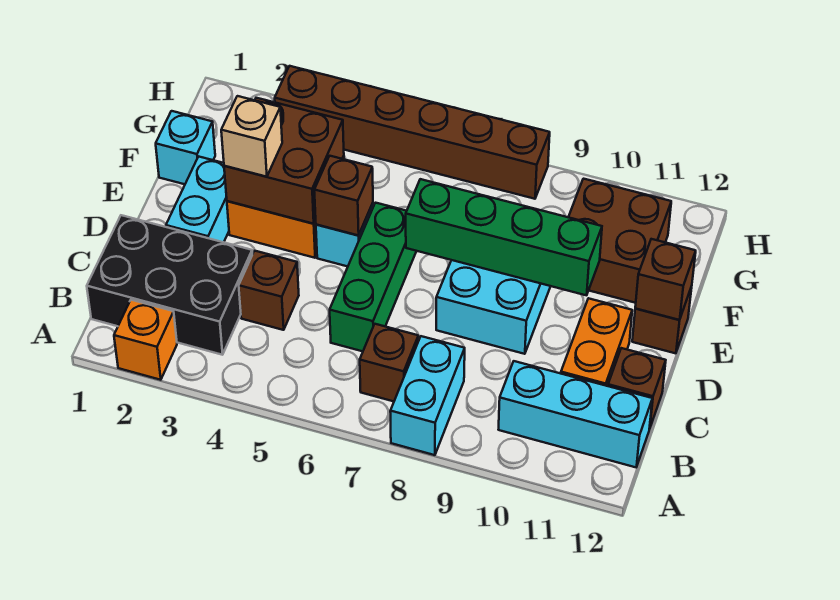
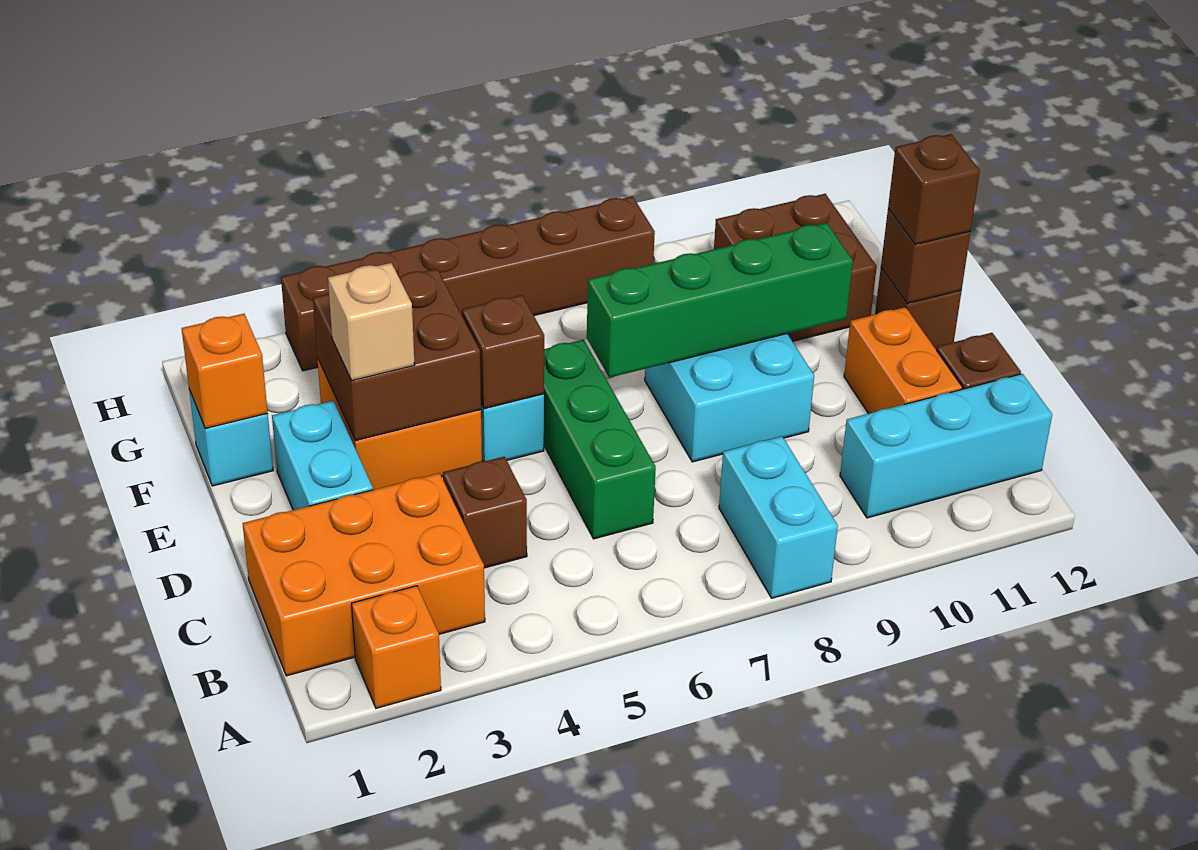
black 2x3 brick [87,215,252,355] -> orange 2x3 brick [242,473,485,676]
brown 1x1 brick [360,324,418,401] -> brown 1x1 brick moved to [888,134,980,244]
none -> orange 1x1 brick [182,314,268,429]

